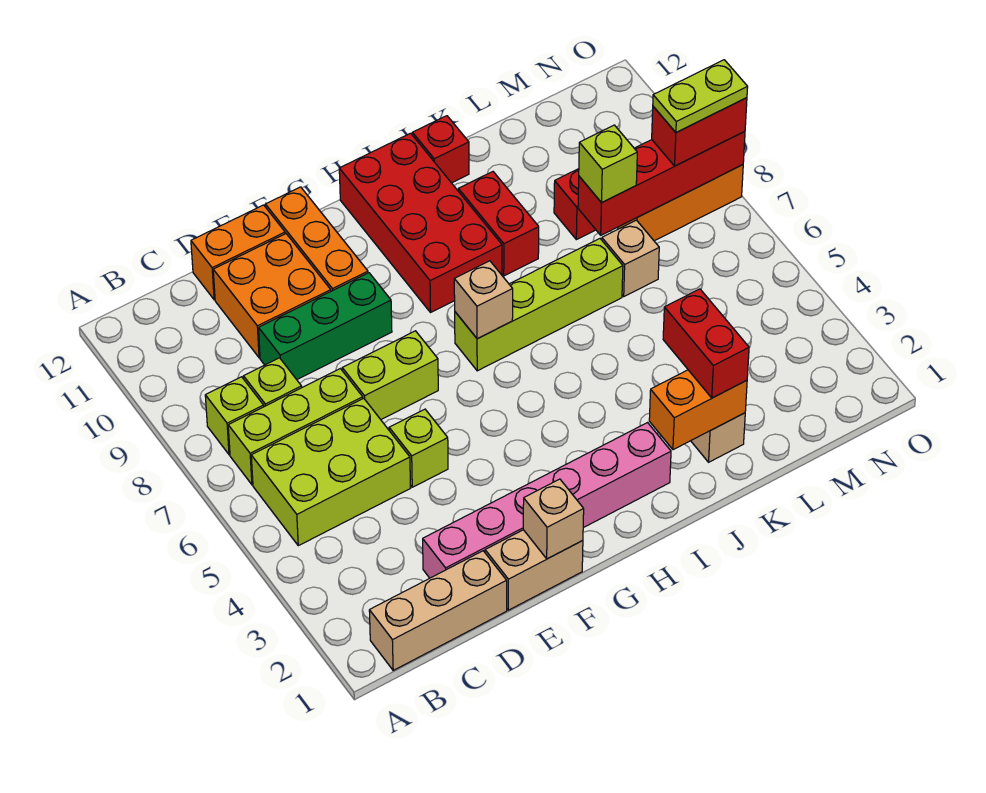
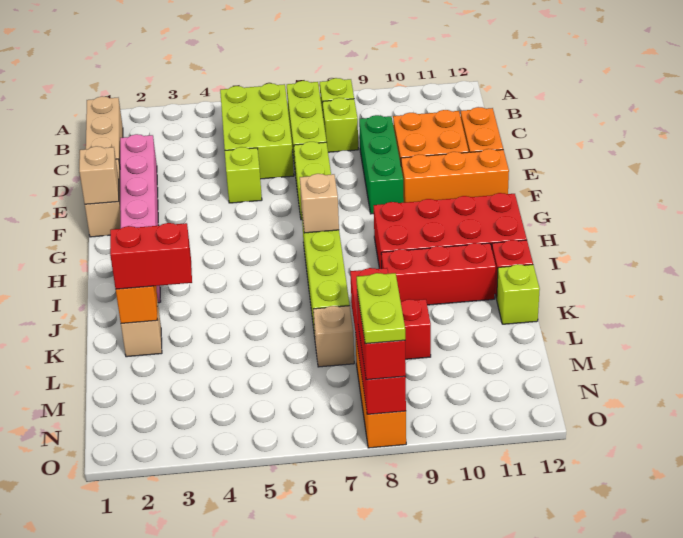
red 1x2 brick [458,172,539,276] -> red 1x3 brick [381,243,496,305]
lime 1x1 brick [579,125,637,203] -> lime 1x1 brick moved to [497,264,540,324]

